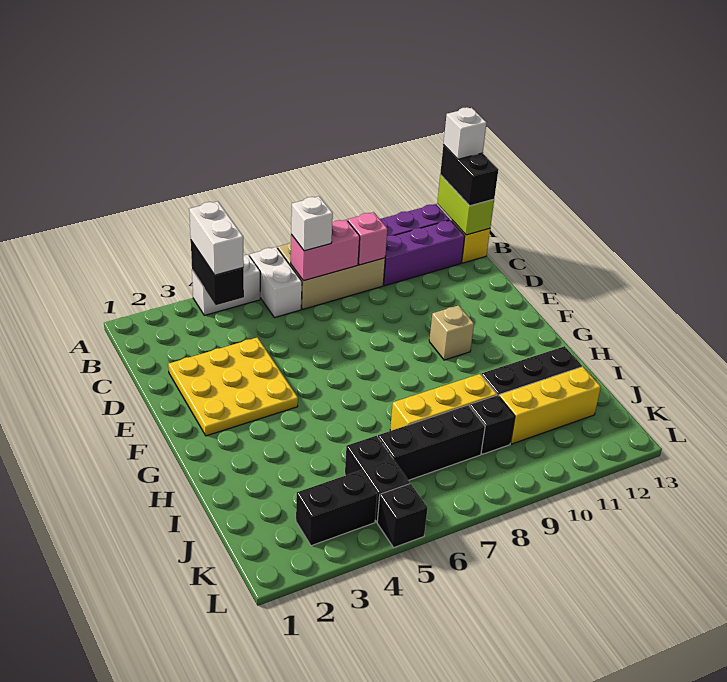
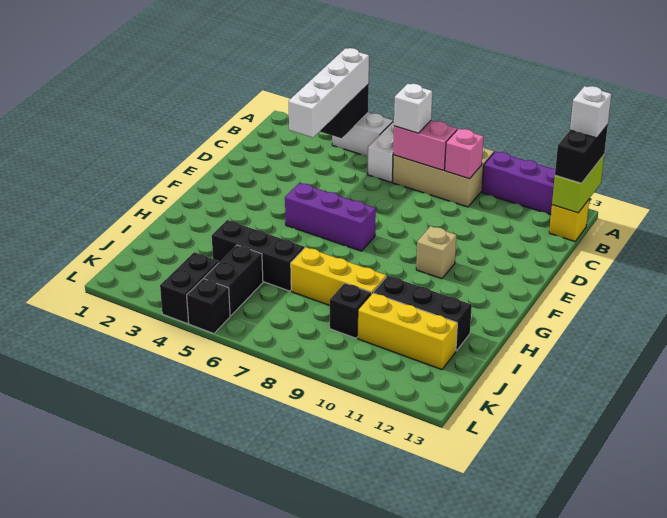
white 1x2 brick [189,201,244,275] -> white 1x4 brick [289,48,369,138]
purple 1x3 brick [383,220,465,286] -> purple 1x3 brick moved to [285,183,376,251]
yellow 3x3 plate [168,337,298,436] -> none
black 1x3 brick [378,405,485,480] -> black 1x3 brick moved to [212,220,304,291]
black 1x2 brick [296,470,377,546] -> black 1x2 brick turned to [160,252,219,323]

